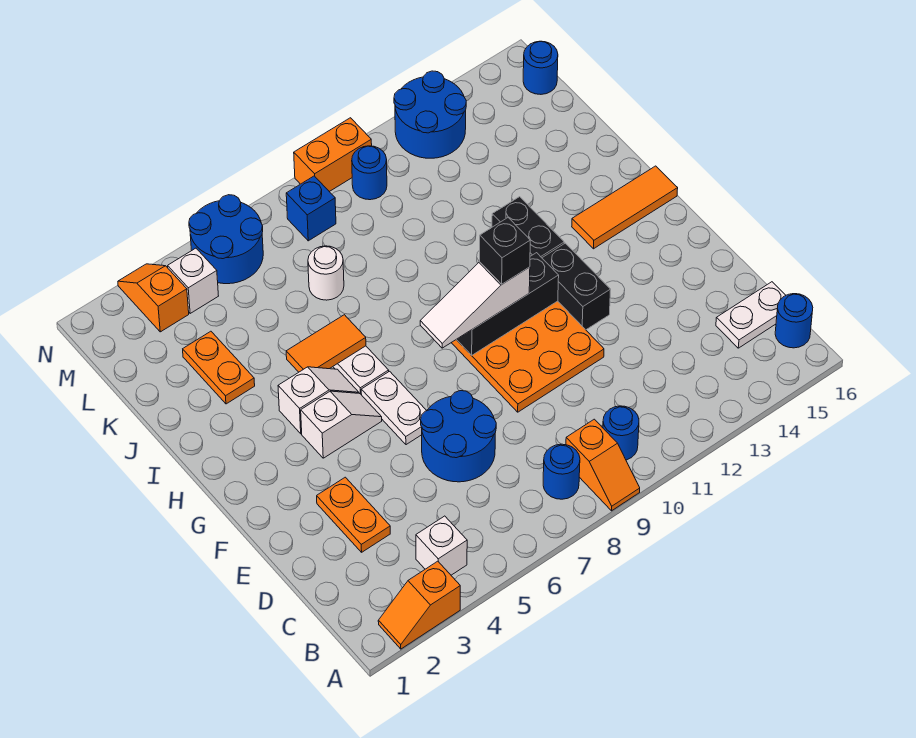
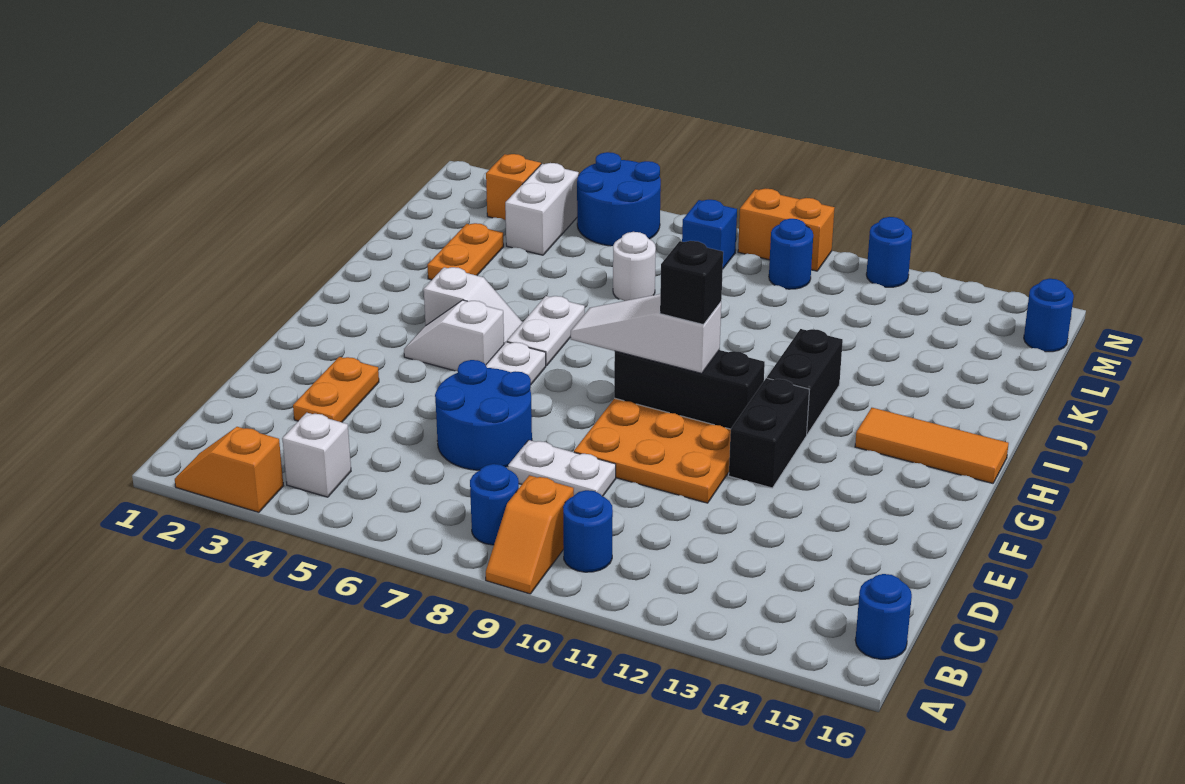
white 1x2 plate [716,282,786,348] -> white 1x2 plate moved to [508,440,616,496]
white 1x2 slope [301,391,382,458] -> white 1x2 slope turned to [404,300,504,371]
orange 1x2 tile [286,315,366,372] -> none
white 1x1 brick [168,248,218,313] -> white 1x2 brick [505,163,579,255]
blue 2x2 round brick [394,71,466,158] -> blue 1x1 round brick [866,217,912,287]

